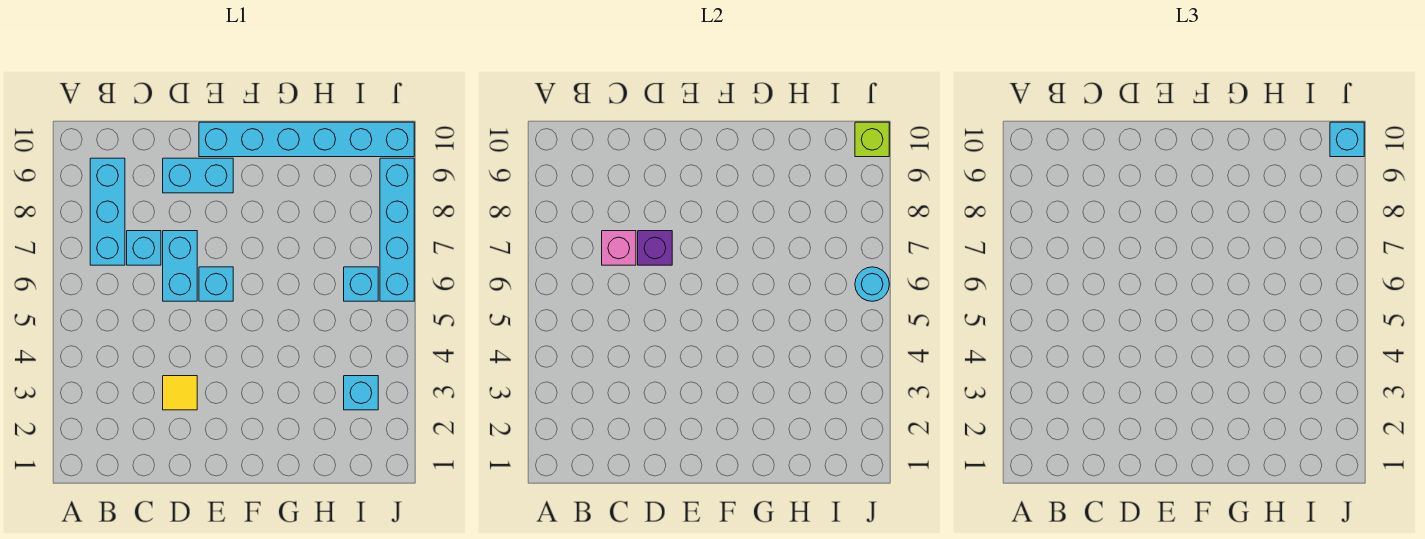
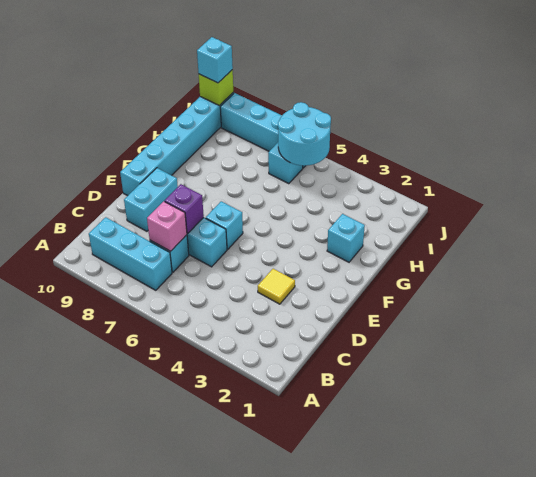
cyan 1x1 brick [344,376,378,410] -> cyan 1x1 brick moved to [327,214,365,262]
cyan 1x1 round brick [855,267,889,301] -> cyan 2x2 round brick [278,102,331,166]

